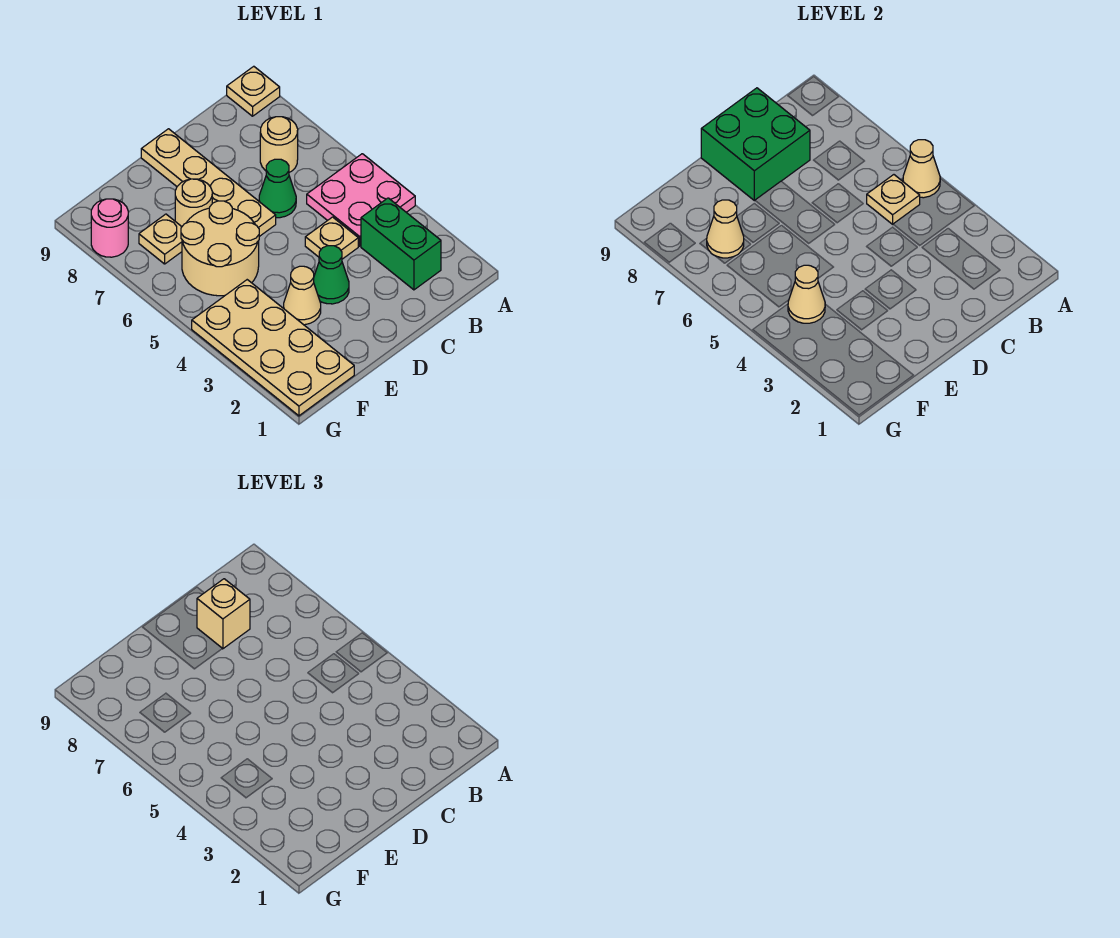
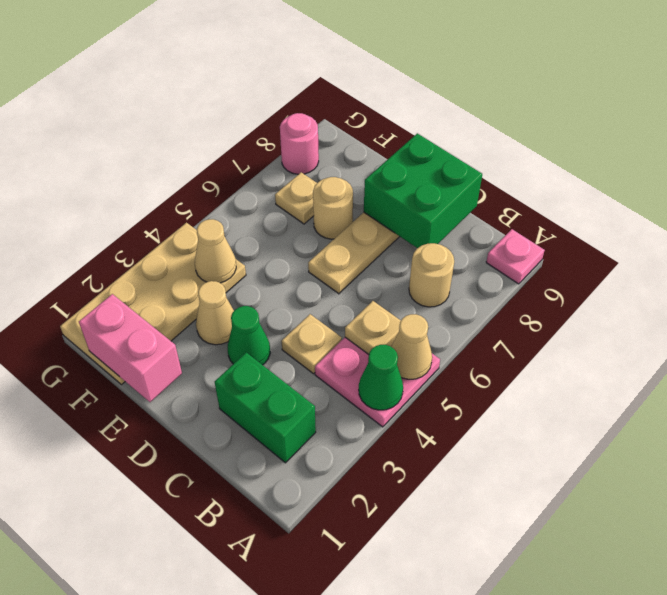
tan 1x1 plate [227,66,280,116] -> pink 1x1 plate [486,229,545,284]
green 1x2 brick [361,198,441,290] -> green 1x2 brick turned to [215,352,316,463]
green 1x1 cone [259,159,296,218] -> green 1x1 cone moved to [359,345,403,410]
tan 1x1 brick [197,579,250,649] -> none
none -> pink 1x2 brick [79,294,182,402]
tan 2x2 round brick [181,201,259,296] -> none
tan 1x1 cone [707,200,744,258] -> none

